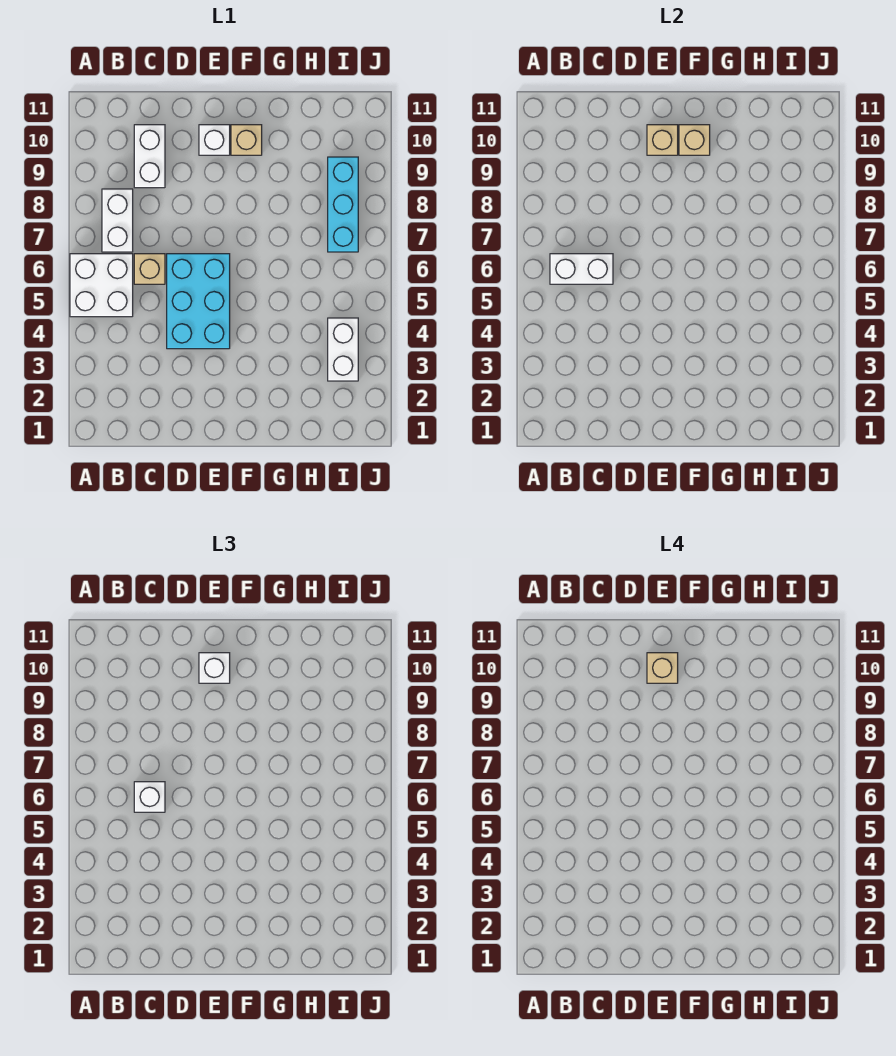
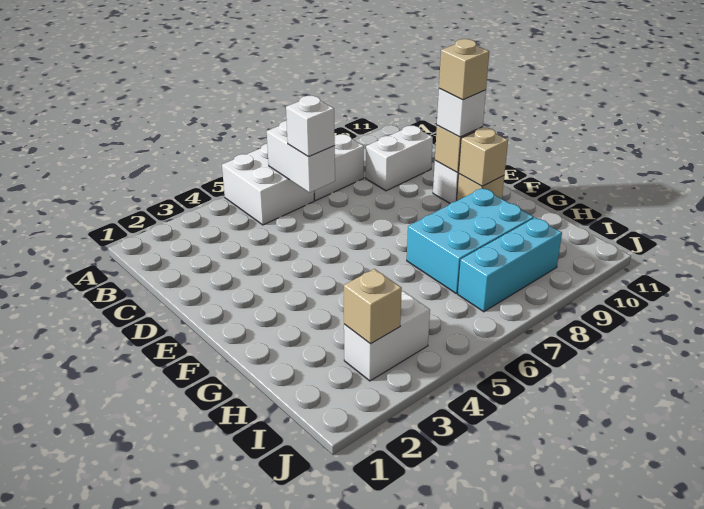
tan 1x1 brick [134,254,165,284] -> tan 1x1 brick moved to [344,269,402,344]
cyan 2x3 brick [167,254,230,349] -> cyan 2x3 brick moved to [407,188,534,294]

